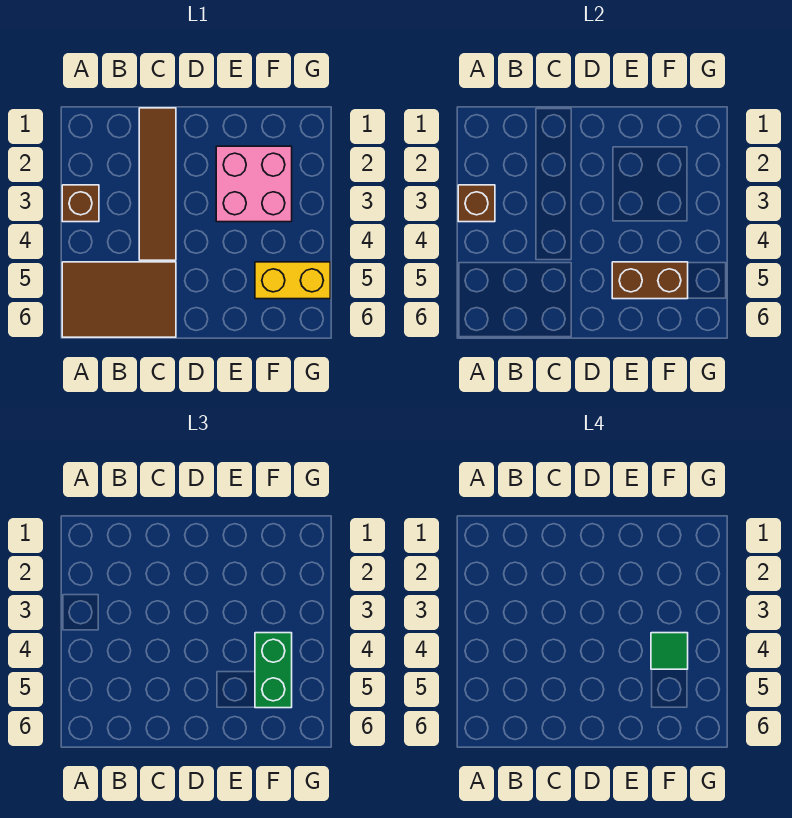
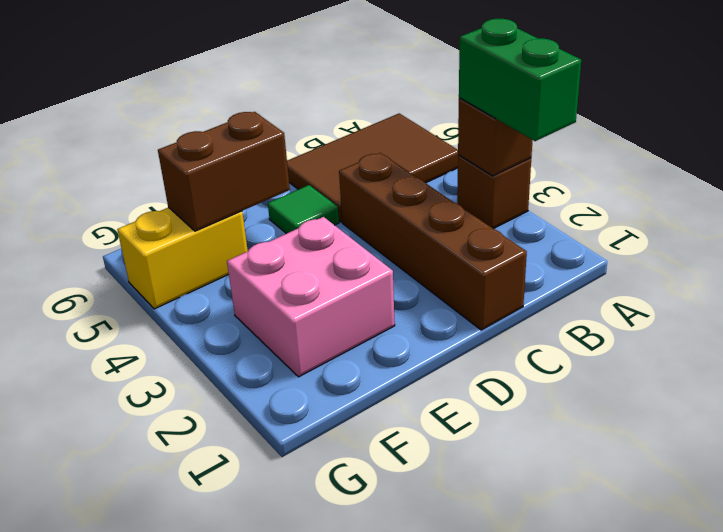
brown 1x4 tile [139,108,176,260] -> brown 1x4 brick [339,153,527,330]
green 1x2 brick [255,633,292,708] -> green 1x2 brick moved to [459,19,581,141]
green 1x1 tile [651,633,688,669] -> green 1x1 tile moved to [268,185,339,234]

